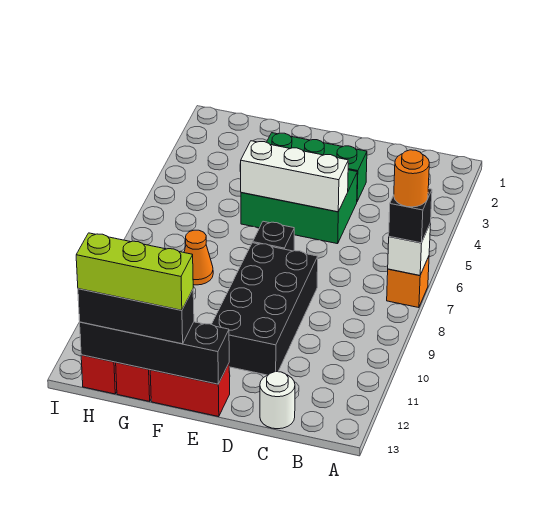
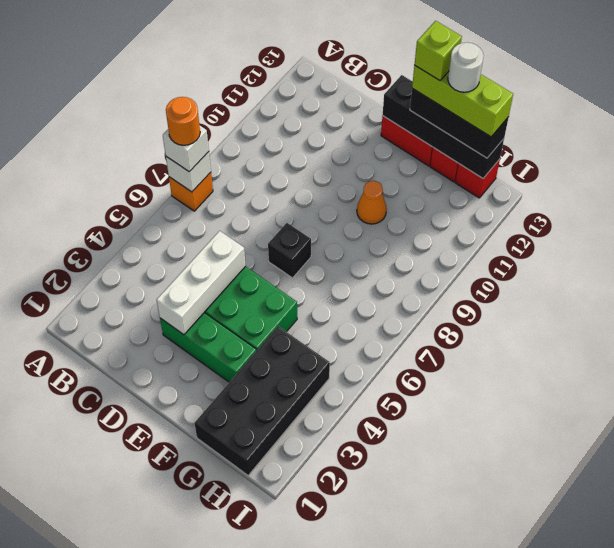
black 1x1 brick [389,189,432,243] -> white 1x1 brick [163,126,209,172]
white 1x1 round brick [260,372,295,429] -> white 1x1 round brick moved to [448,42,484,92]
white 1x3 brick [241,141,348,212] -> white 1x3 brick turned to [157,231,246,335]
black 2x4 brick [212,243,318,375] -> black 2x4 brick moved to [195,326,330,475]
none -> lime 1x1 brick [414,21,462,81]
orange 1x1 cone [184,230,213,285] -> orange 1x1 cone moved to [357,181,387,224]

